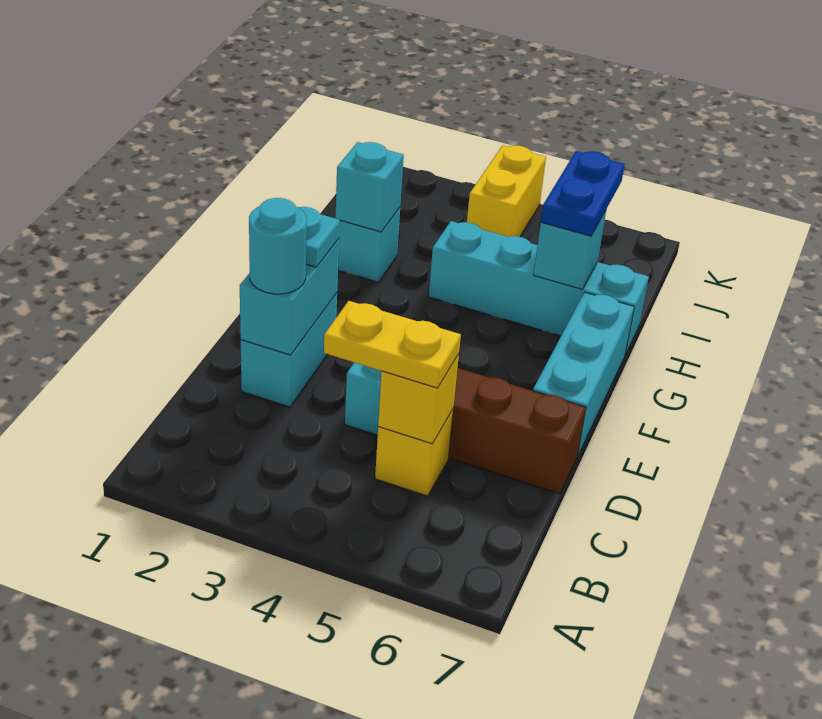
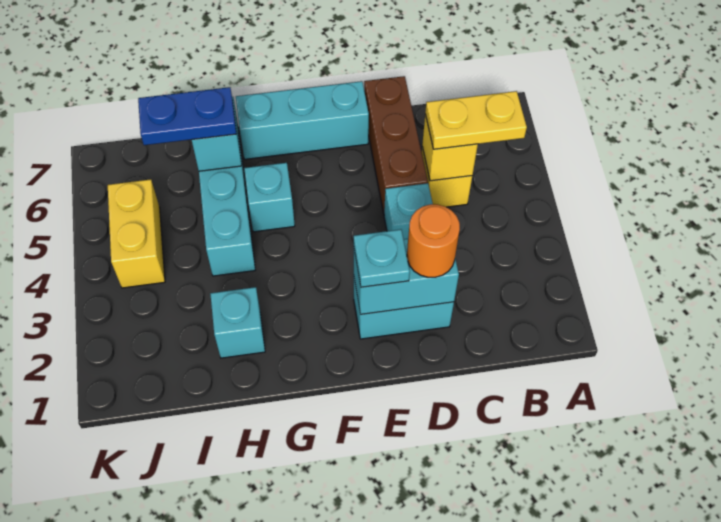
yellow 1x2 plate [324,301,461,388] -> yellow 1x2 plate turned to [425,91,527,149]
cyan 1x1 round brick [249,198,307,294] -> orange 1x1 round brick [407,204,460,277]
cyan 1x1 brick [335,142,404,232] -> cyan 1x1 brick moved to [244,163,295,232]
yellow 1x2 brick [467,145,546,237] -> yellow 1x2 brick turned to [108,179,165,288]

